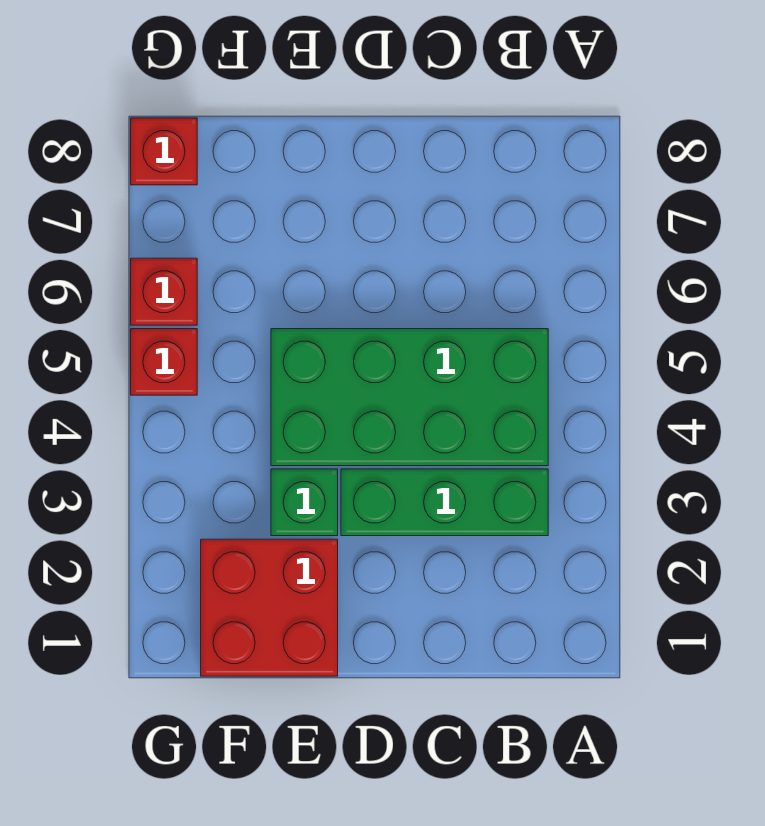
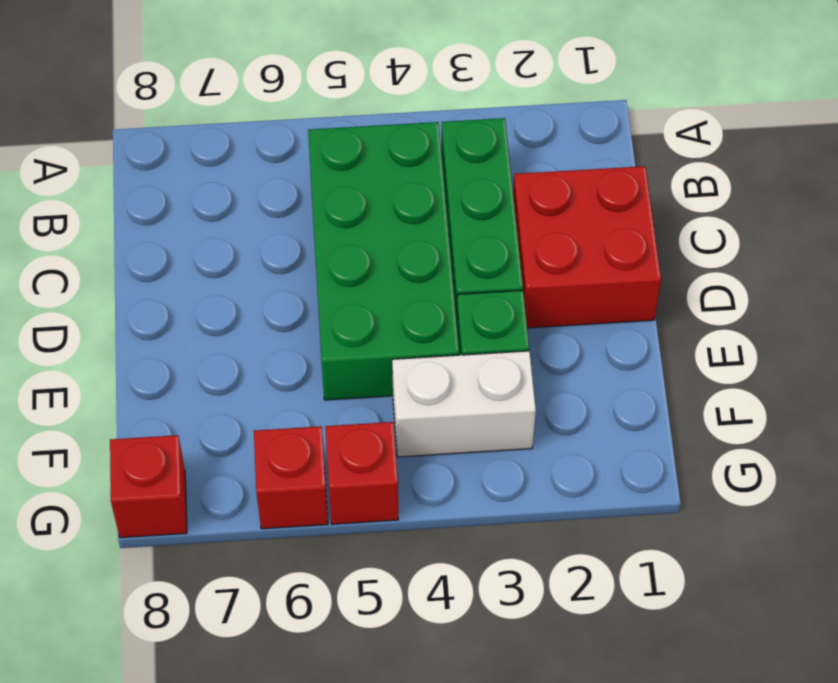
red 2x2 brick [201,539,338,676] -> red 2x2 brick moved to [513,166,661,328]
none -> white 1x2 brick [392,351,536,457]

